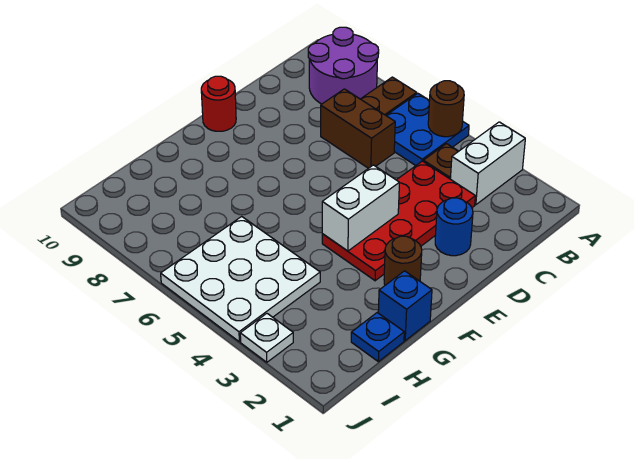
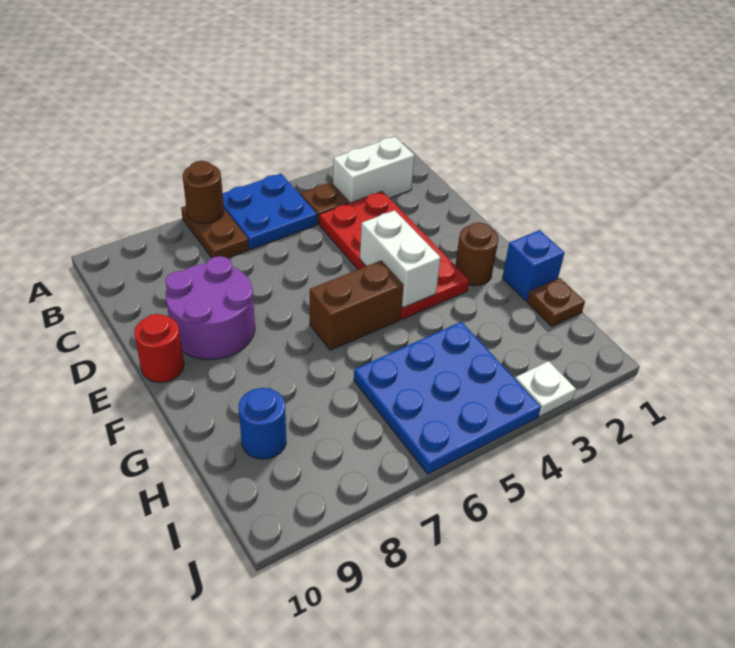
white 1x2 brick [450,122,525,205] -> white 1x2 brick turned to [333,137,415,203]
brown 1x1 round brick [428,81,464,137] -> brown 1x1 round brick moved to [183,161,224,223]
purple 2x2 round brick [308,27,379,104] -> purple 2x2 round brick moved to [165,256,255,359]
brown 1x2 brick [321,89,395,168] -> brown 1x2 brick moved to [310,260,404,350]
blue 1x1 round brick [435,198,473,256] -> blue 1x1 round brick moved to [239,388,286,459]
blue 1x1 plate [351,313,404,362] -> brown 1x1 plate [527,278,585,326]
white 3x3 plate [161,216,320,342] -> blue 3x3 plate [354,322,541,474]

